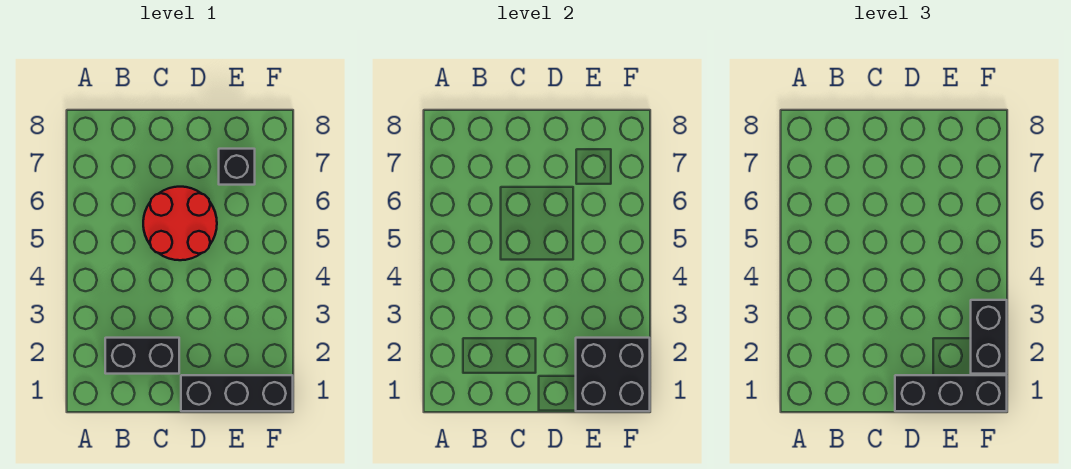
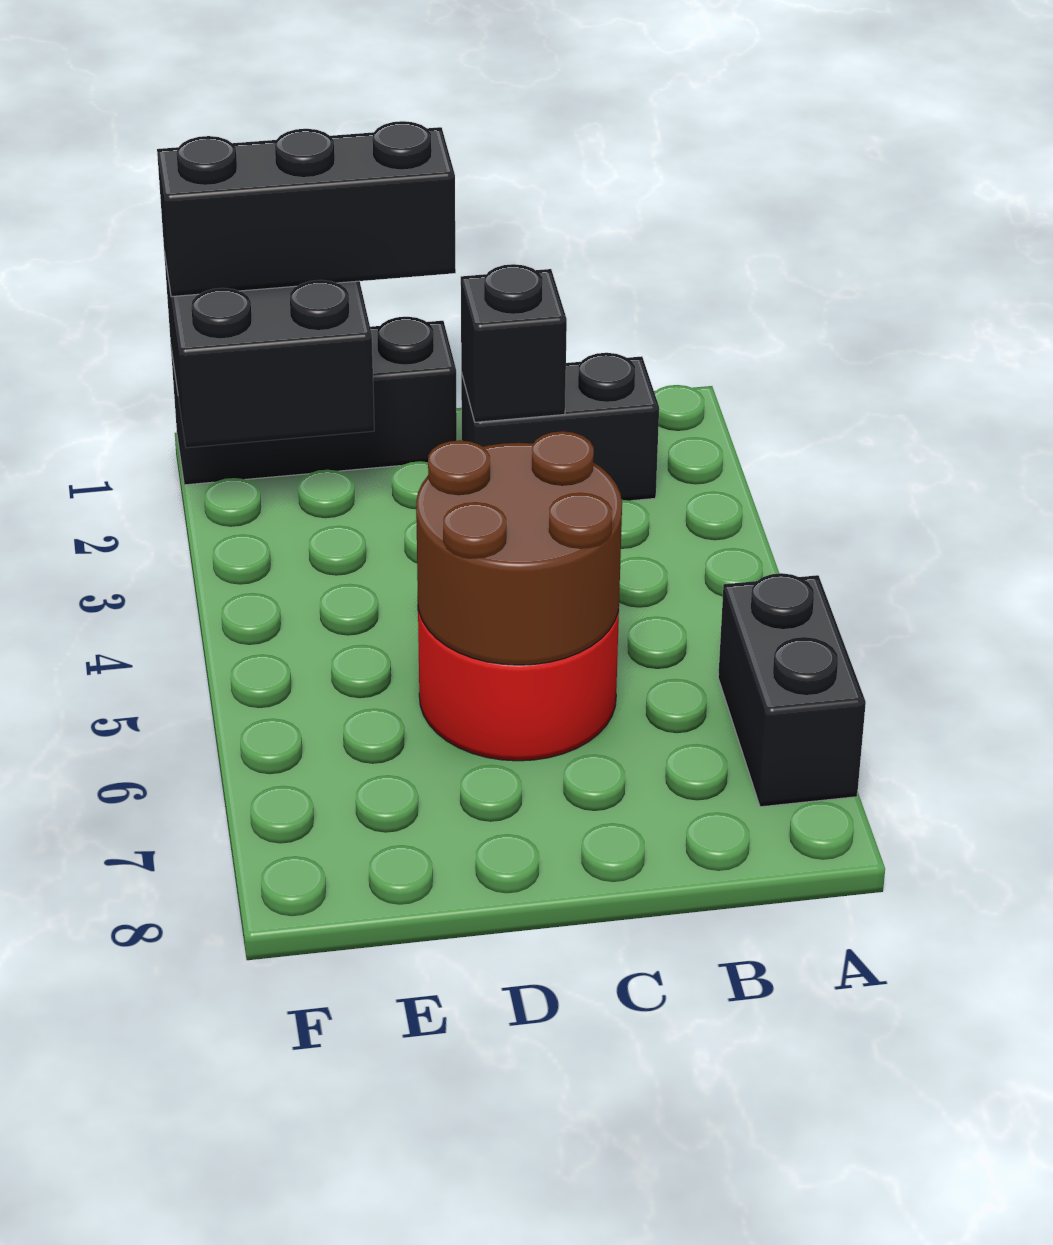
none -> brown 2x2 round brick [416,431,622,665]
black 1x1 brick [219,149,255,185] -> black 1x1 brick moved to [461,264,567,422]
black 1x2 brick [971,300,1007,374] -> black 1x2 brick moved to [718,573,866,807]

